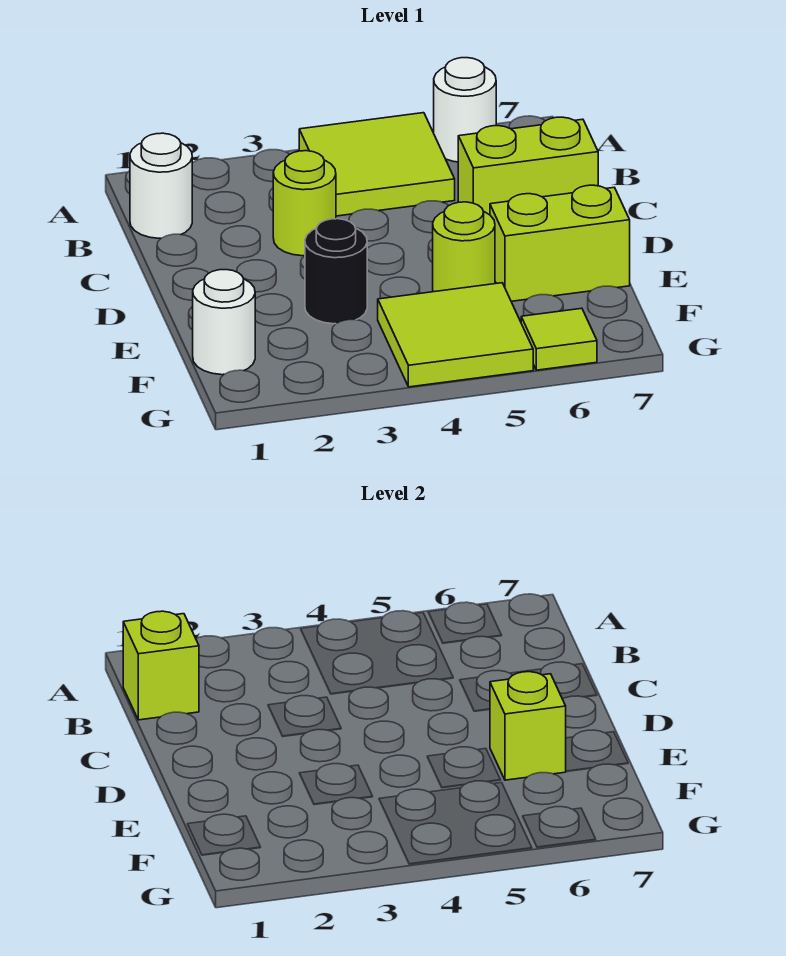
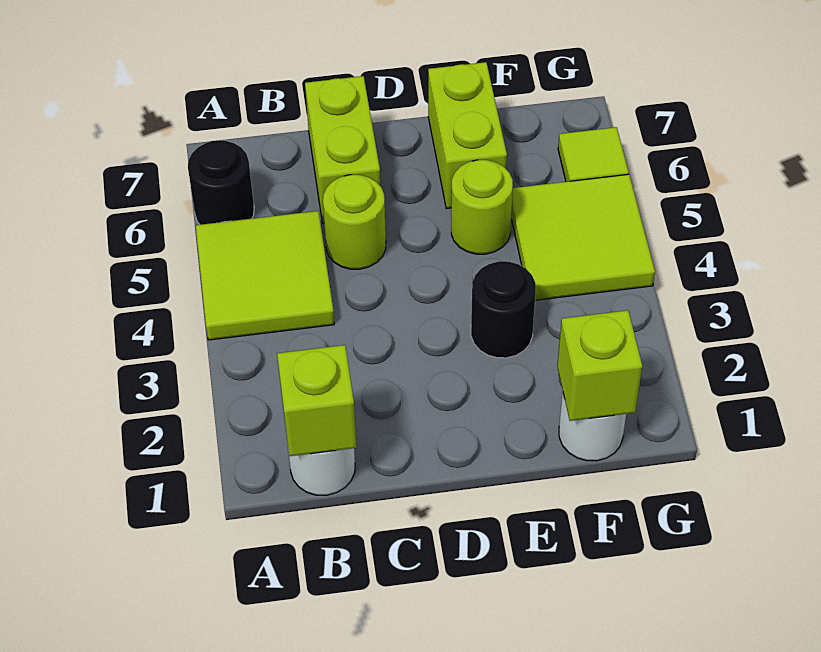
white 1x1 round brick [434,58,496,162] -> black 1x1 round brick [188,140,254,225]
lime 1x1 round brick [273,151,336,256] -> lime 1x1 round brick moved to [323,175,386,269]
lime 1x1 brick [490,672,566,780] -> lime 1x1 brick moved to [557,310,642,421]

